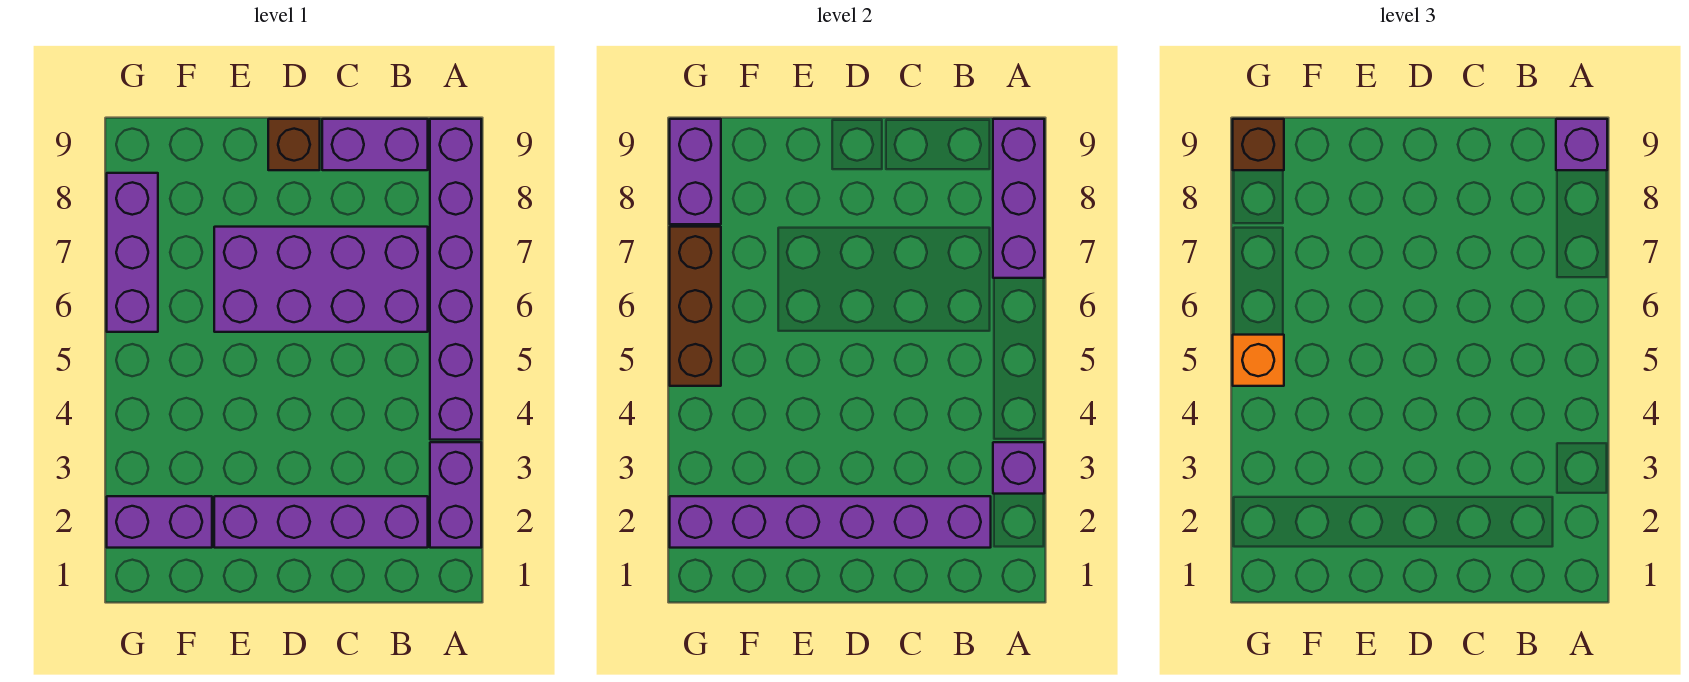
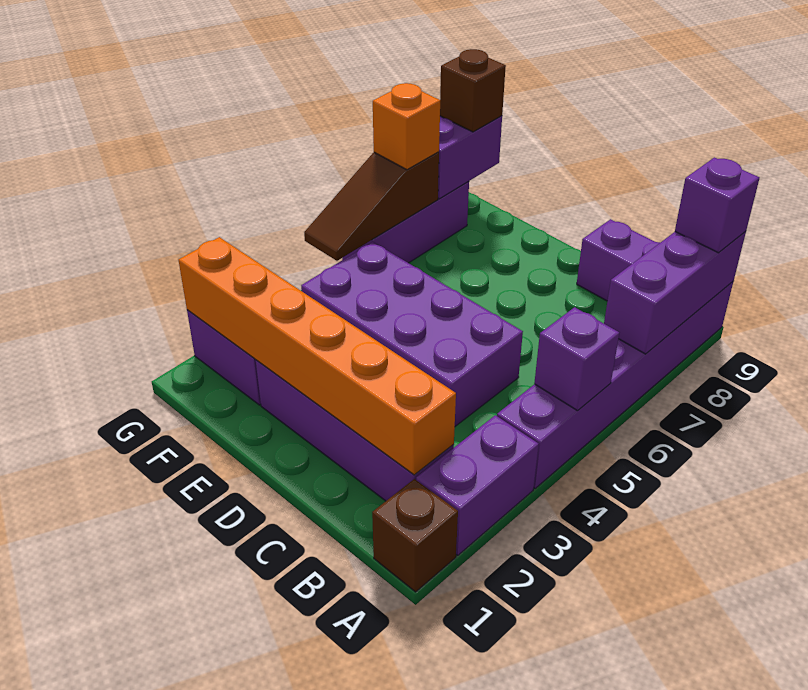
purple 1x1 brick [993,442,1044,494] -> purple 1x1 brick moved to [534,307,619,411]
purple 1x6 brick [670,496,991,548] -> orange 1x6 brick [179,237,456,475]
purple 2x4 brick [214,227,428,332] -> purple 2x4 brick moved to [301,242,523,426]
brown 1x1 brick [268,119,320,170] -> brown 1x1 brick moved to [372,479,458,592]
brown 1x3 brick [670,227,721,386] -> brown 1x3 slope [304,152,439,261]
orange 1x1 brick [1233,335,1284,386] -> orange 1x1 brick moved to [373,83,440,170]

